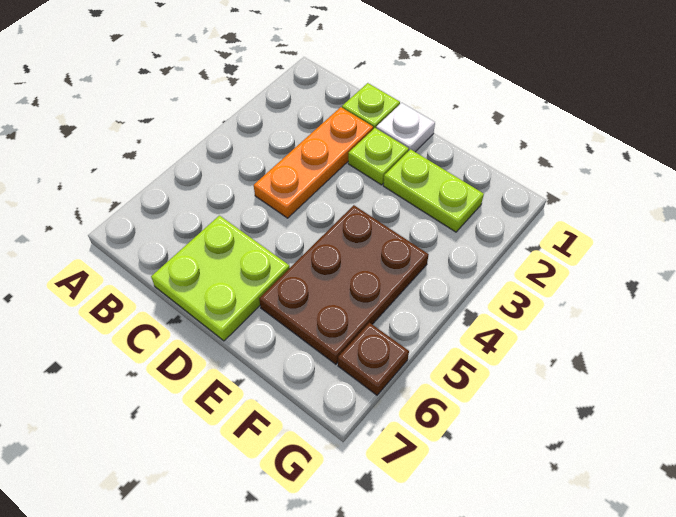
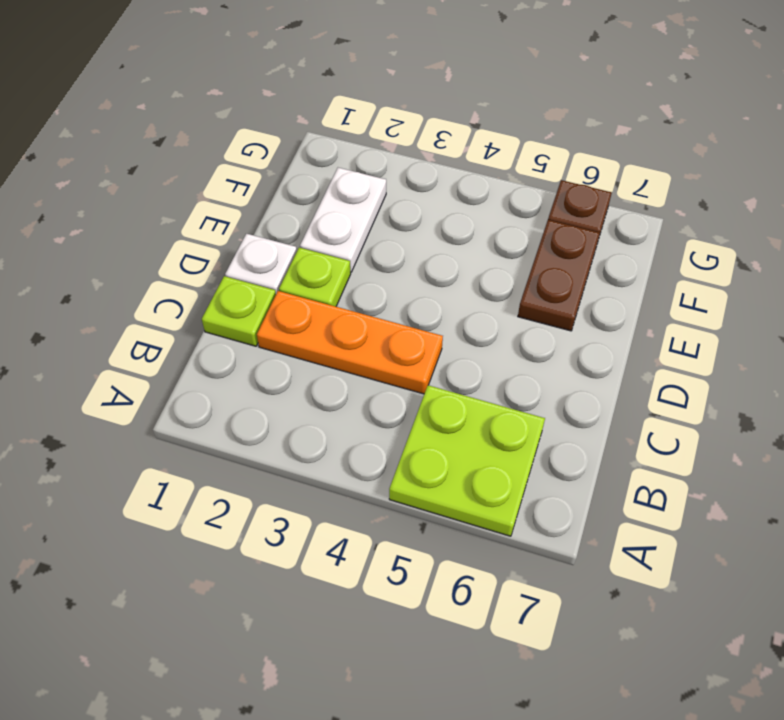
lime 2x2 plate [151,216,290,341] -> lime 2x2 plate moved to [389,385,545,536]
lime 1x2 plate [383,149,484,232] -> white 1x2 plate [300,168,386,272]
brown 2x3 plate [259,205,429,364] -> brown 1x2 plate [518,220,600,331]

